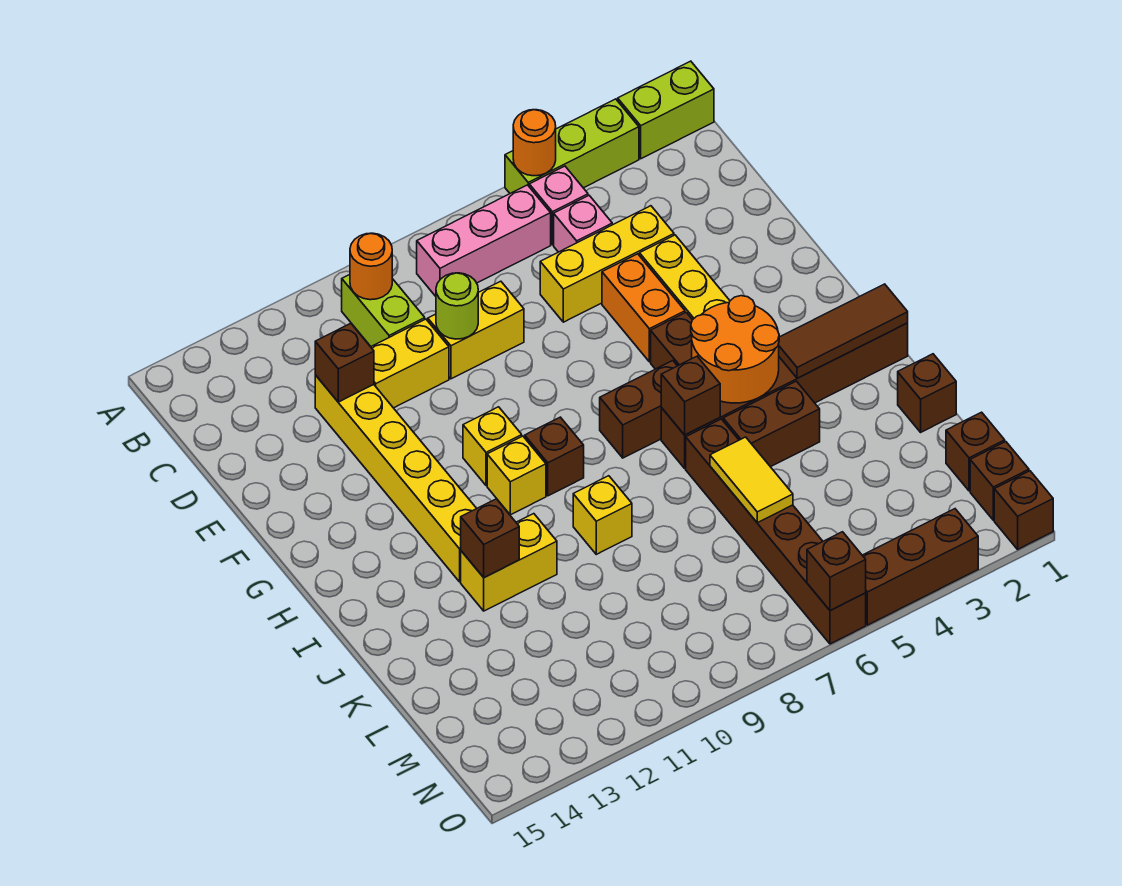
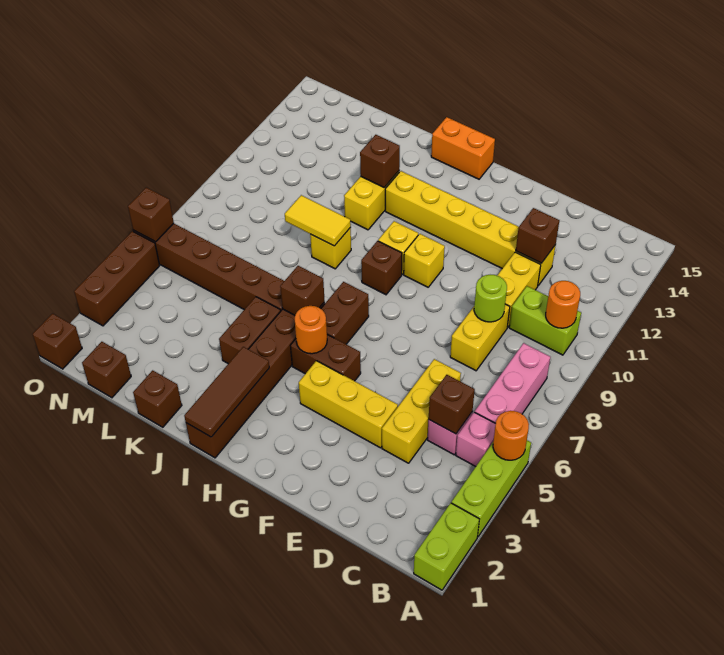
orange 1x2 brick [602,254,685,362] -> orange 1x2 brick moved to [431,117,495,179]
orange 2x2 round brick [691,296,779,403] -> orange 1x1 round brick [295,306,327,354]
yellow 1x2 tile [710,437,793,523] -> yellow 1x2 tile moved to [285,195,351,246]
brown 1x1 brick [970,442,1029,520] -> brown 1x1 brick moved to [429,375,475,434]

